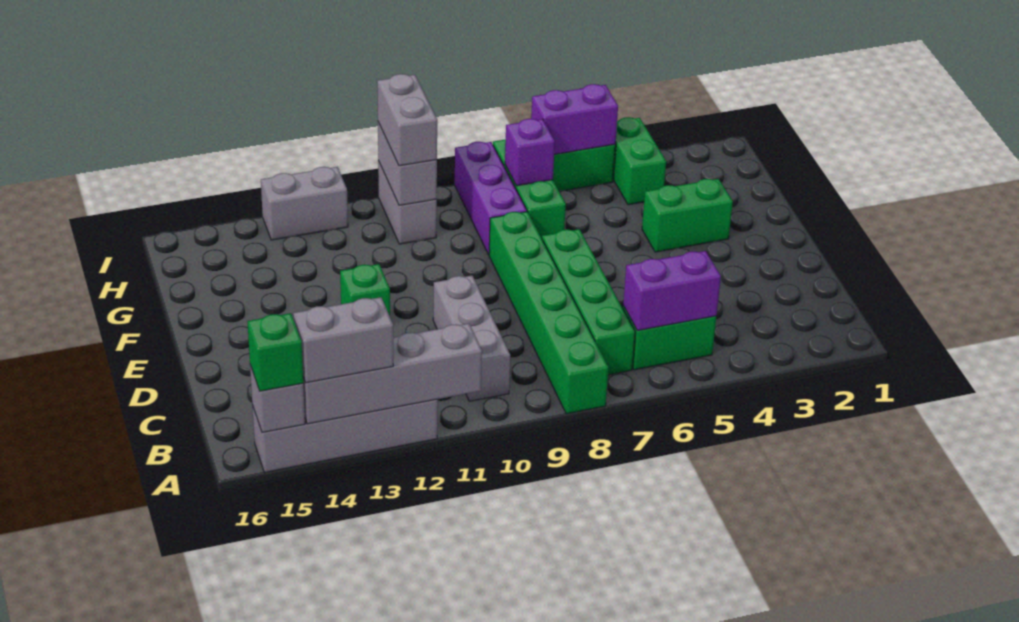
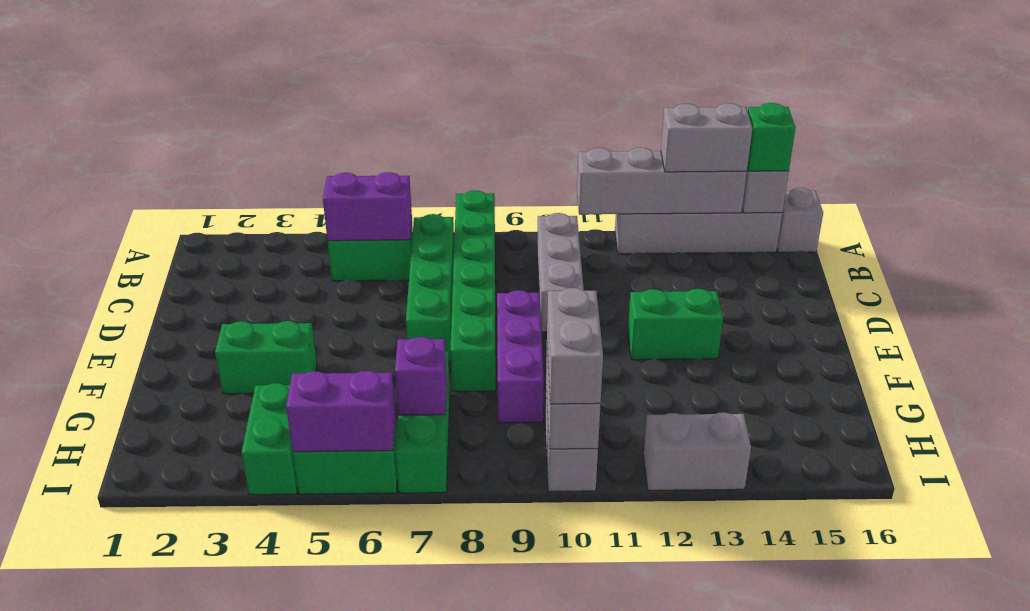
none -> grey 1x1 brick [777,188,823,252]
green 1x1 brick [340,264,390,316] -> green 1x2 brick [628,289,723,360]
purple 1x3 brick [455,142,527,255] -> purple 1x3 brick moved to [497,290,544,423]

